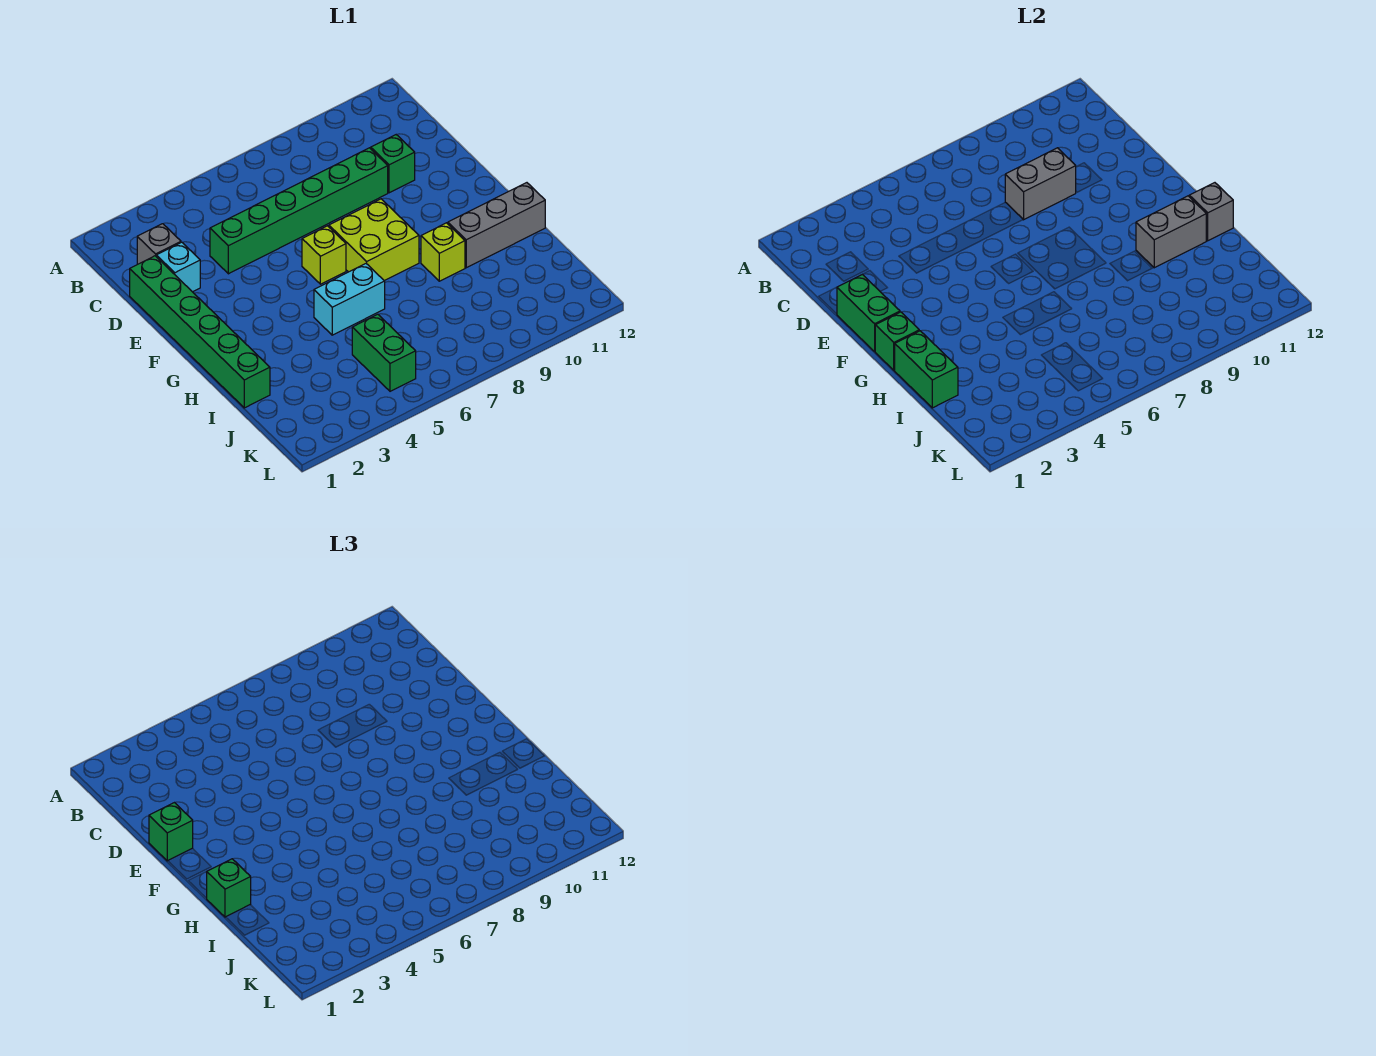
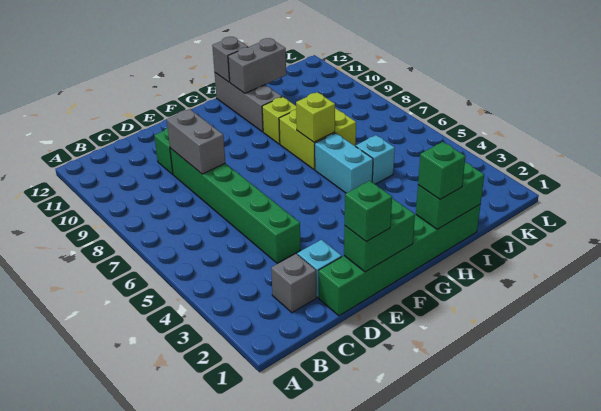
lime 1x1 brick [302,226,346,284] -> lime 1x1 brick moved to [296,92,335,142]
lime 2x2 brick [329,199,419,281] -> lime 2x2 brick moved to [279,108,356,170]
green 1x1 brick [875,312,919,370] -> none
grey 1x2 brick [1136,196,1206,268] -> grey 1x2 brick turned to [228,38,286,93]
none -> cyan 1x1 brick [356,135,395,184]
green 1x2 brick [352,314,416,391] -> none

